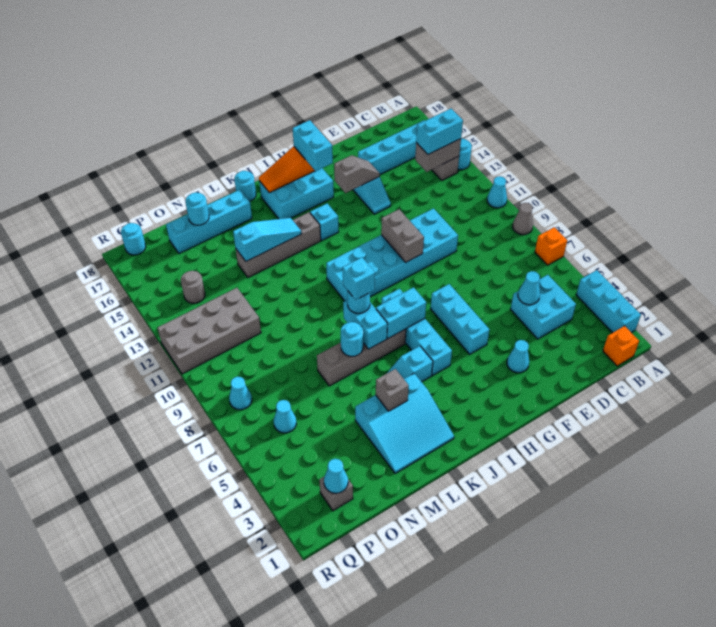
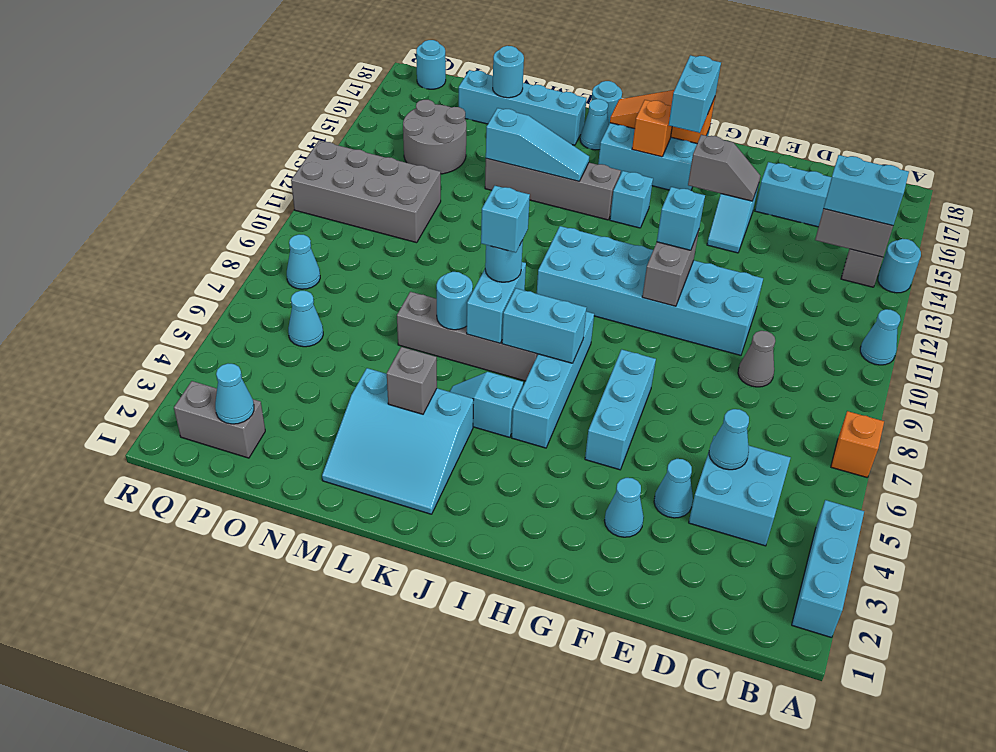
grey 1x1 cone [513,203,533,235] -> grey 1x1 cone moved to [738,331,775,387]
orange 1x1 brick [603,326,639,366] -> orange 1x1 brick moved to [632,100,672,157]
none -> cyan 1x1 cone [654,459,693,518]
none -> cyan 1x1 brick [657,187,705,250]
none -> cyan 1x1 cone [580,99,609,150]
grey 1x1 brick [319,477,353,511] -> grey 1x2 brick [174,381,265,458]
grey 1x1 round brick [181,271,205,303] -> grey 2x2 round brick [403,100,466,174]

